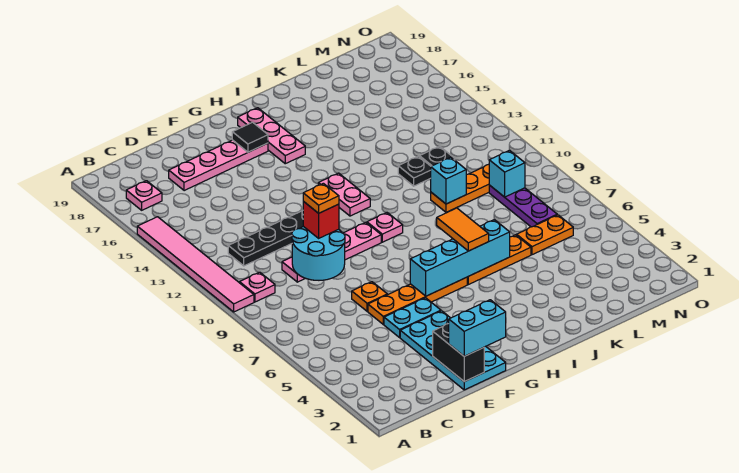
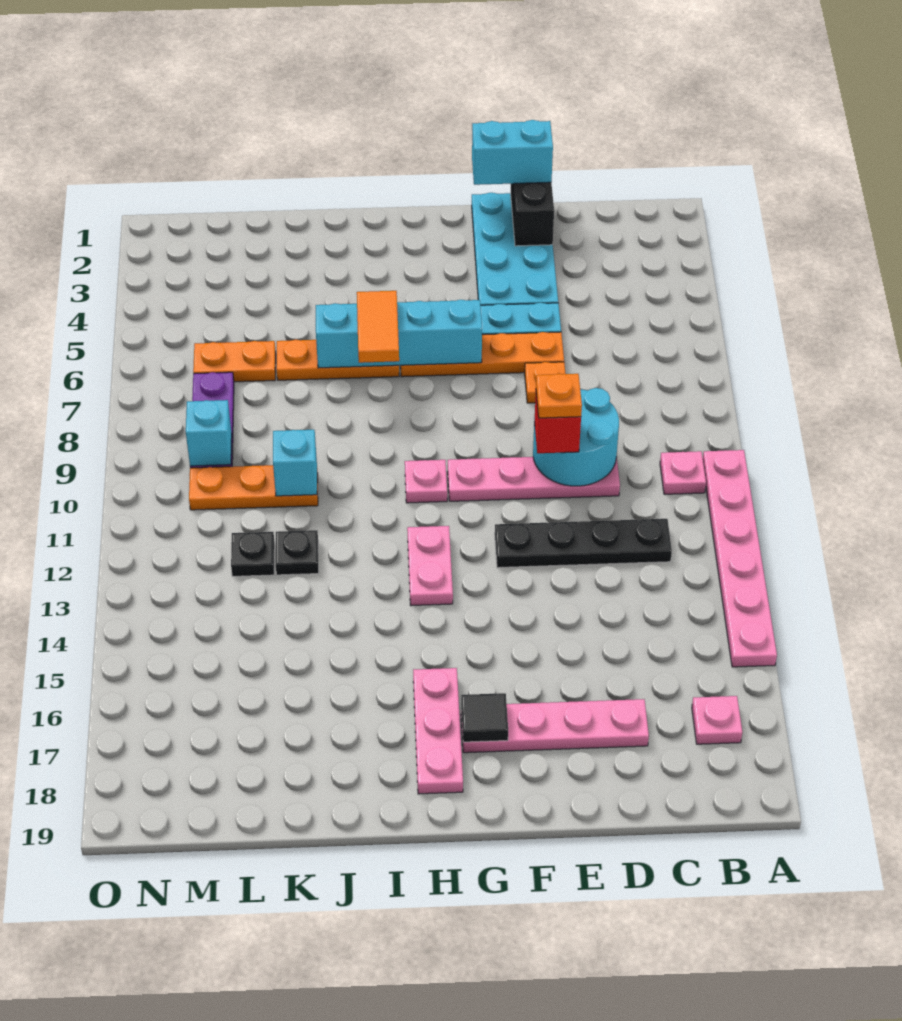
pink 1x6 tile [137,217,254,312] -> pink 1x6 plate [703,450,777,667]

